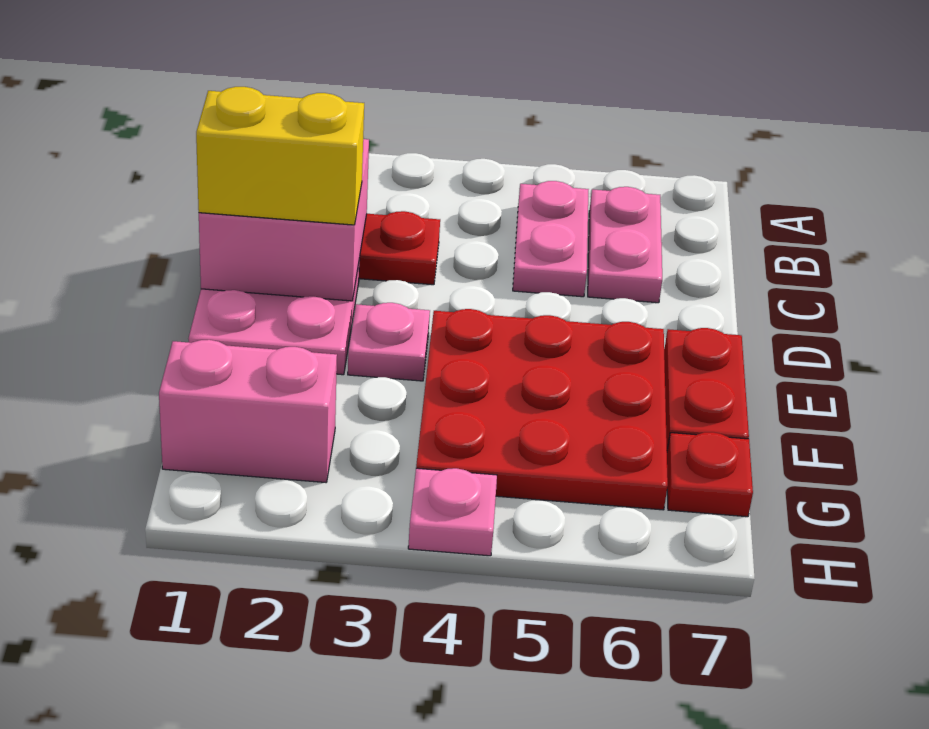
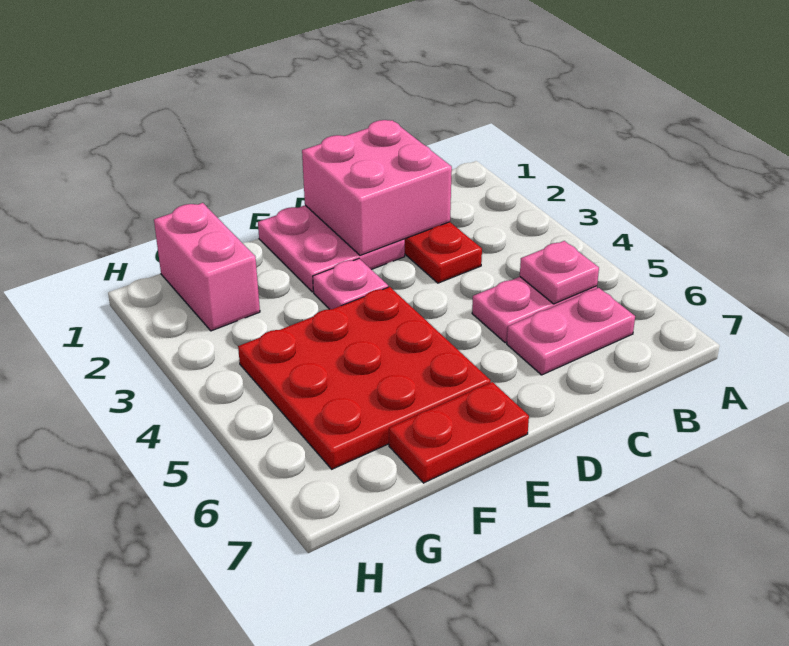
yellow 1x2 brick [196,87,364,225] -> none
red 1x1 plate [667,432,753,517] -> none
pink 1x1 plate [408,468,497,556] -> pink 1x1 plate moved to [520,241,599,304]

